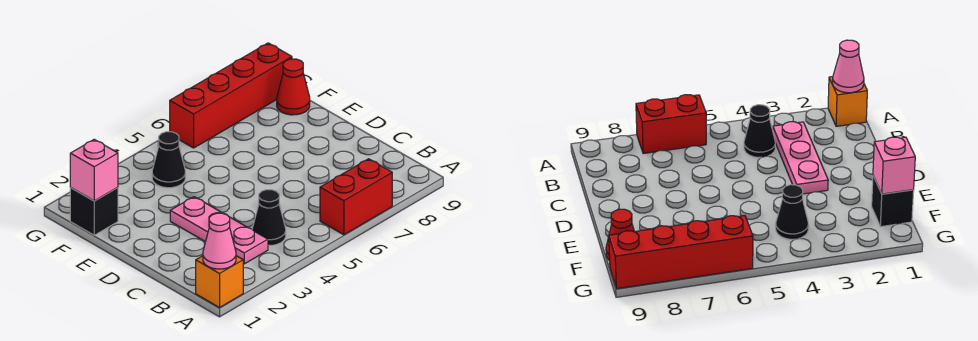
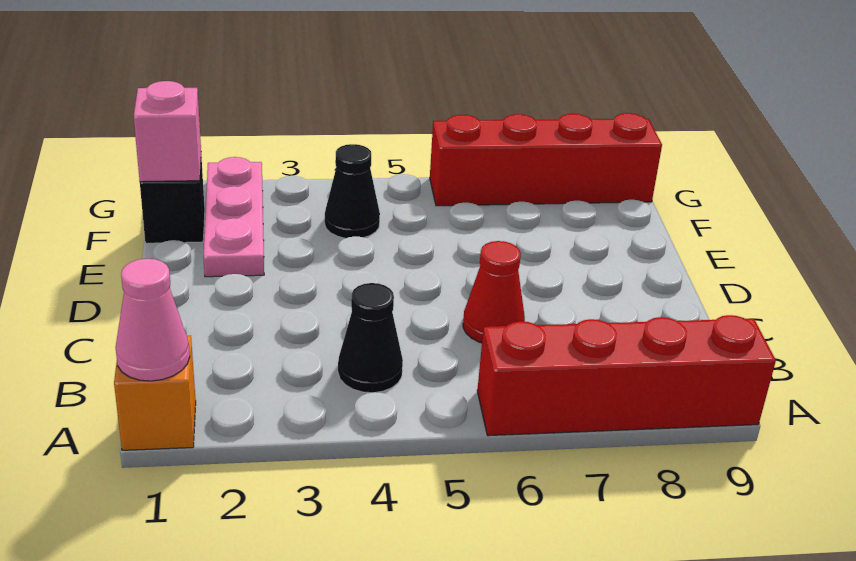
red 1x2 brick [320,159,392,235] -> red 1x4 brick [477,315,776,436]
pink 1x3 plate [170,197,268,264] -> pink 1x3 plate moved to [203,157,264,277]
red 1x1 cone [277,59,310,115] -> red 1x1 cone moved to [463,241,525,343]

